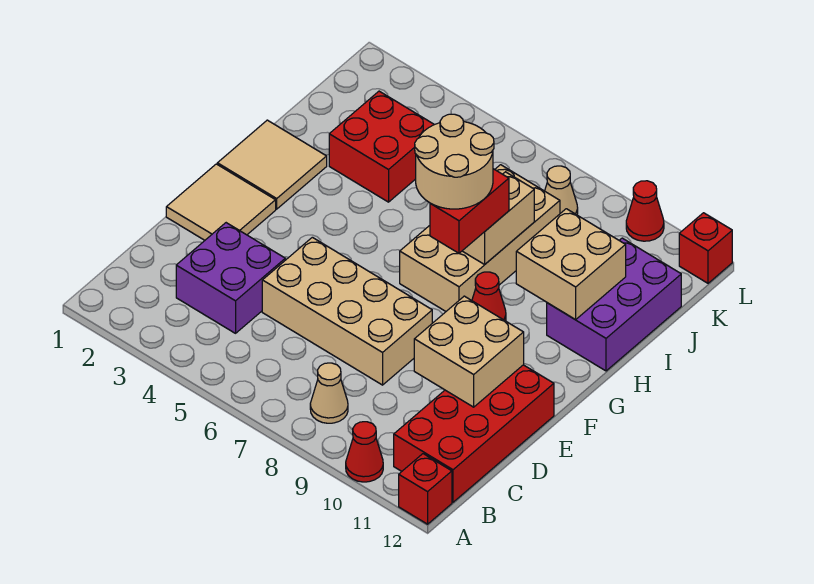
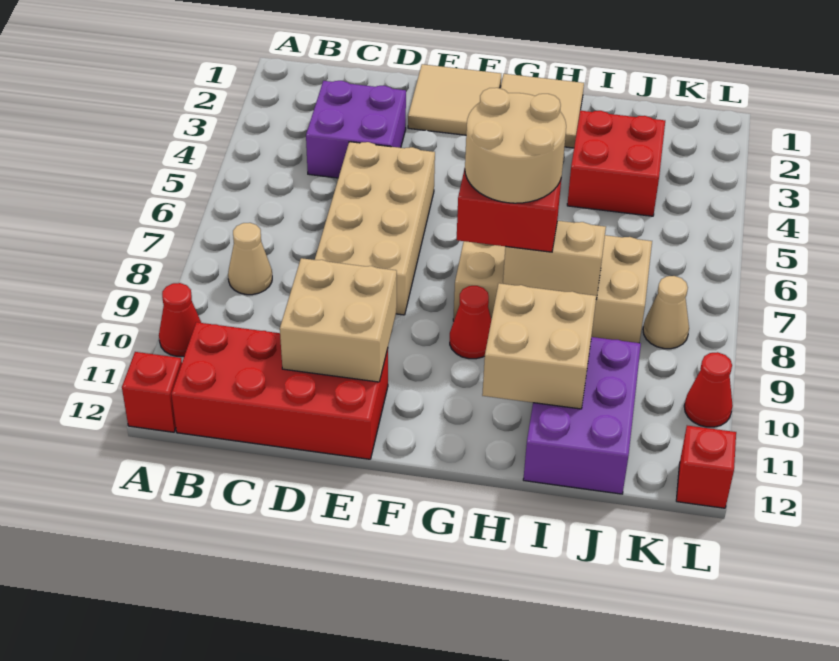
purple 2x3 brick [547,238,681,371] -> purple 2x3 brick turned to [523,337,641,494]

